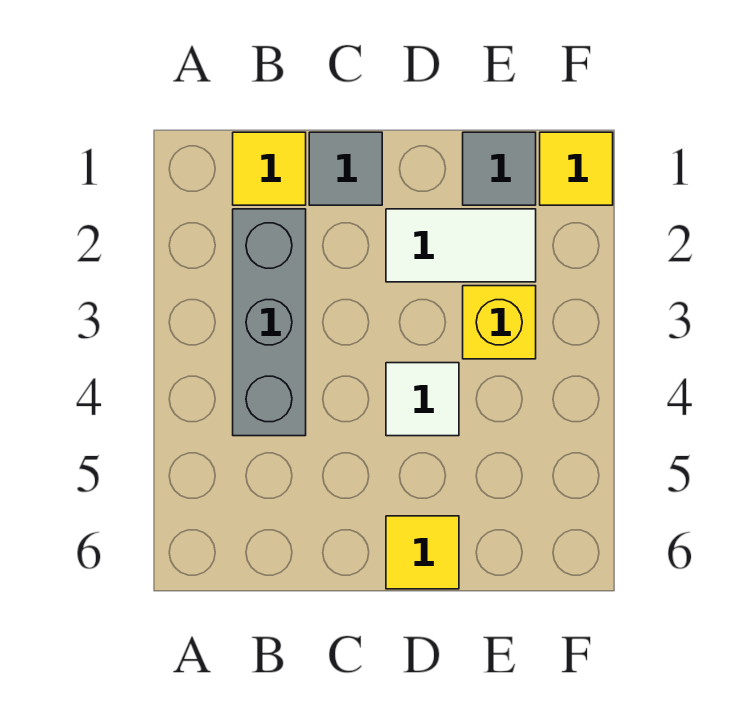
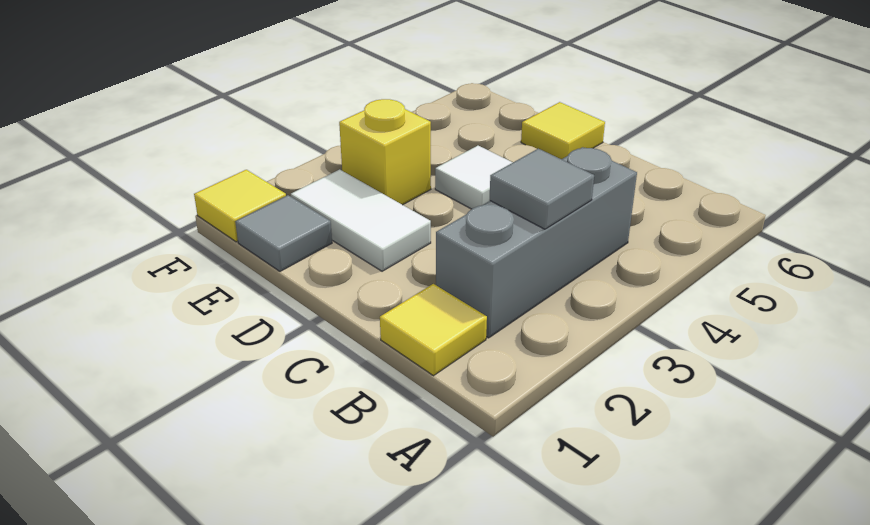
grey 1x1 tile [309,132,382,205] -> grey 1x1 tile moved to [490,149,594,229]

